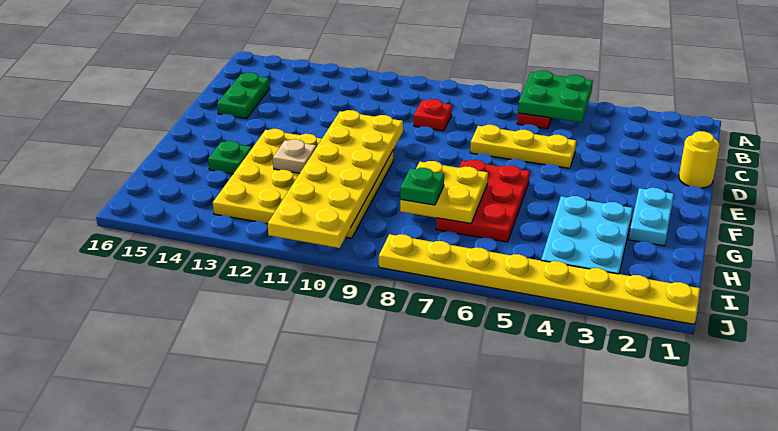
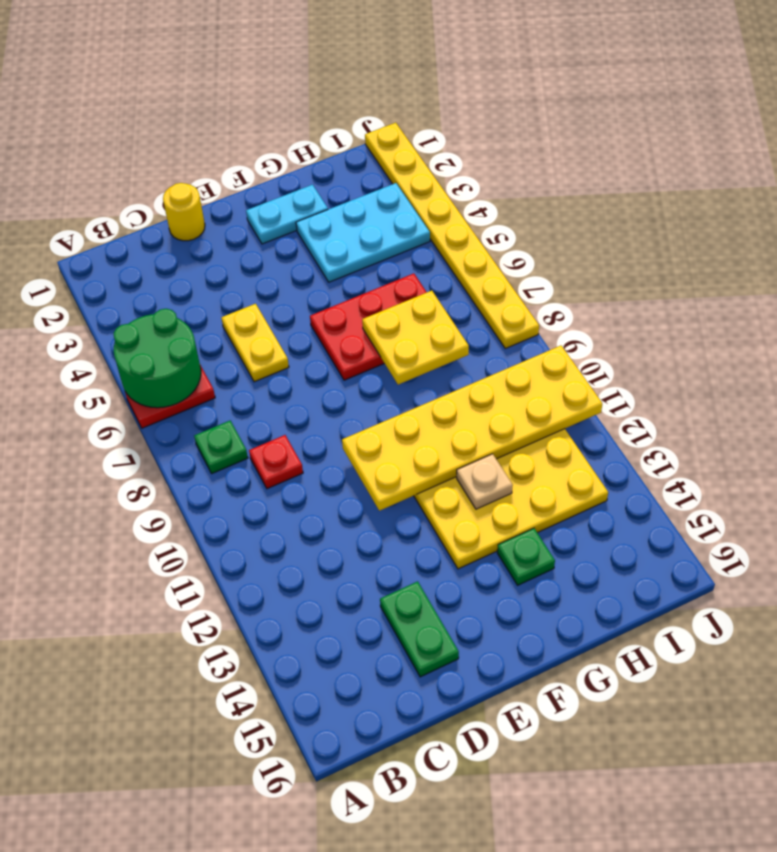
green 2x2 plate [518,71,593,122] -> green 2x2 round brick [114,309,201,408]
green 1x2 plate [217,73,270,118] -> green 1x2 plate turned to [380,581,459,677]
yellow 1x3 plate [470,125,576,168] -> yellow 1x2 plate [221,304,289,382]
green 1x1 plate [400,168,444,205] -> green 1x1 plate moved to [194,421,248,474]

